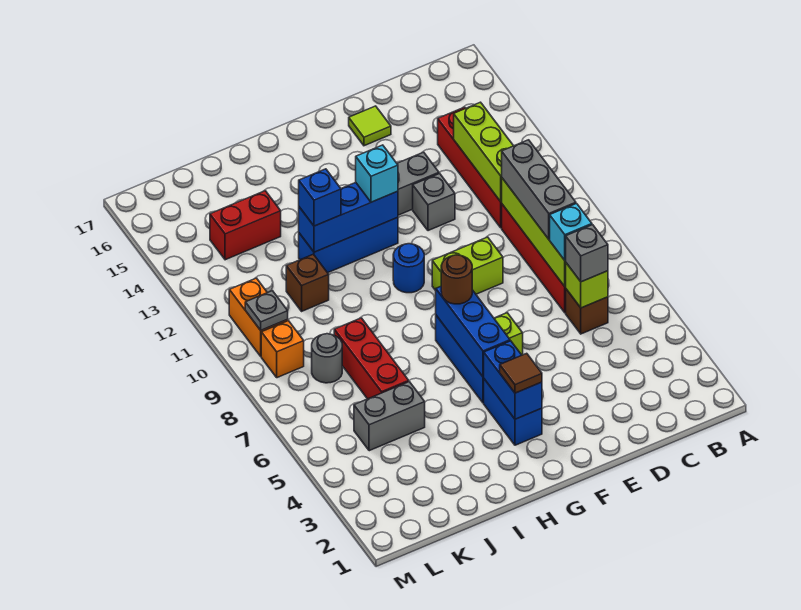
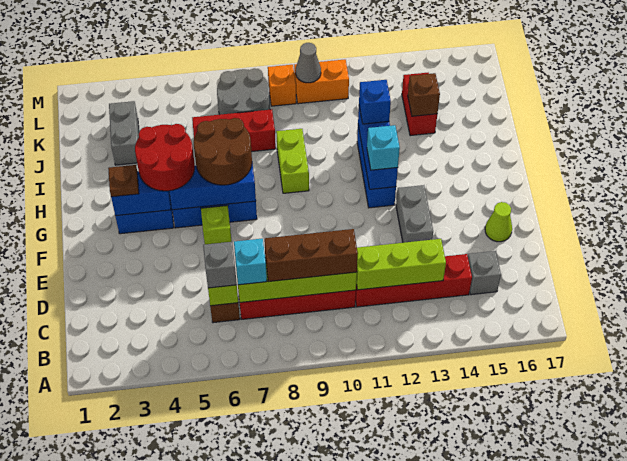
grey 1x3 brick [502,140,576,239] -> brown 1x3 brick [264,229,358,282]
lime 1x2 brick [432,237,503,294] -> lime 1x2 brick moved to [276,129,309,193]
grey 1x1 brick [413,173,455,231] -> grey 1x1 brick moved to [468,251,501,295]
lime 1x1 tile [349,106,391,146] -> lime 1x1 cone [485,202,512,242]
brown 1x1 tile [500,353,542,393] -> brown 1x1 plate [108,165,139,197]
none -> red 2x2 round brick [135,124,195,191]
brown 1x1 round brick [441,255,472,304] -> brown 2x2 round brick [194,118,252,185]
blue 1x1 round brick [393,244,424,293] -> none
grey 1x2 brick [354,382,425,451] -> grey 1x2 brick moved to [109,101,139,165]
brown 1x1 brick [286,254,329,311] -> brown 1x1 brick moved to [408,73,440,116]
grey 1x1 round brick [312,334,342,383] -> grey 2x2 round brick [217,68,270,115]
grey 1x1 plate [245,291,288,330] -> grey 1x1 cone [296,43,321,83]

